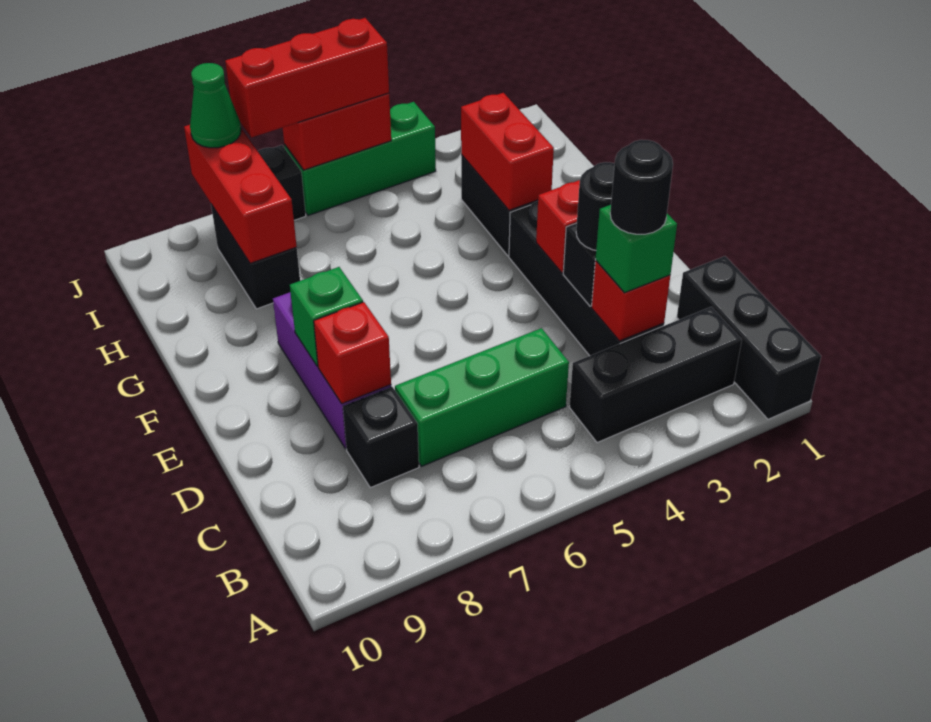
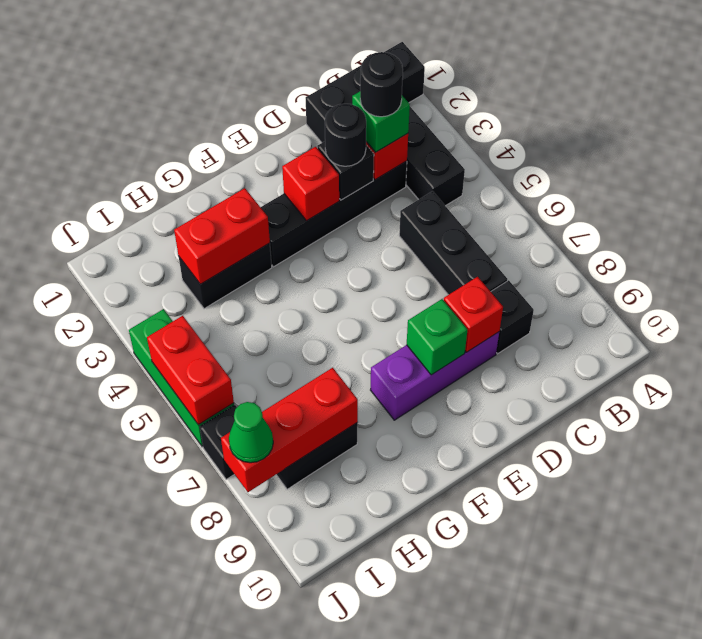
green 1x3 brick [395,328,569,466] -> black 1x3 brick [399,191,507,295]
red 1x3 brick [225,18,389,138] -> none

